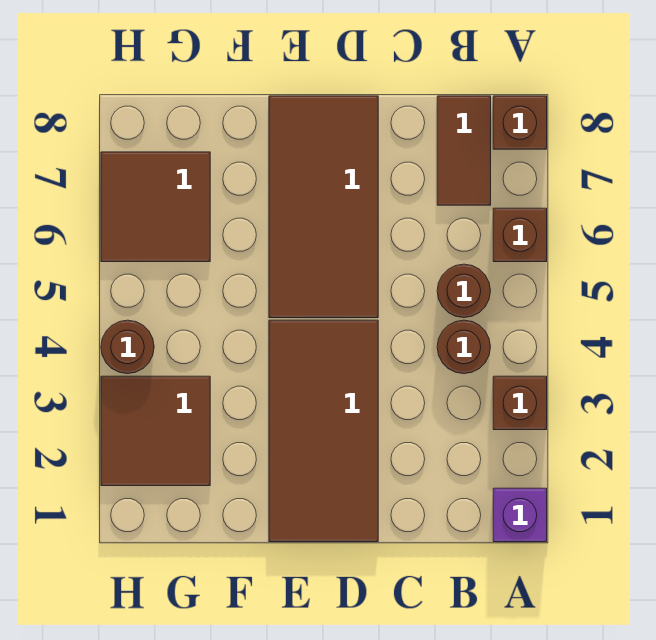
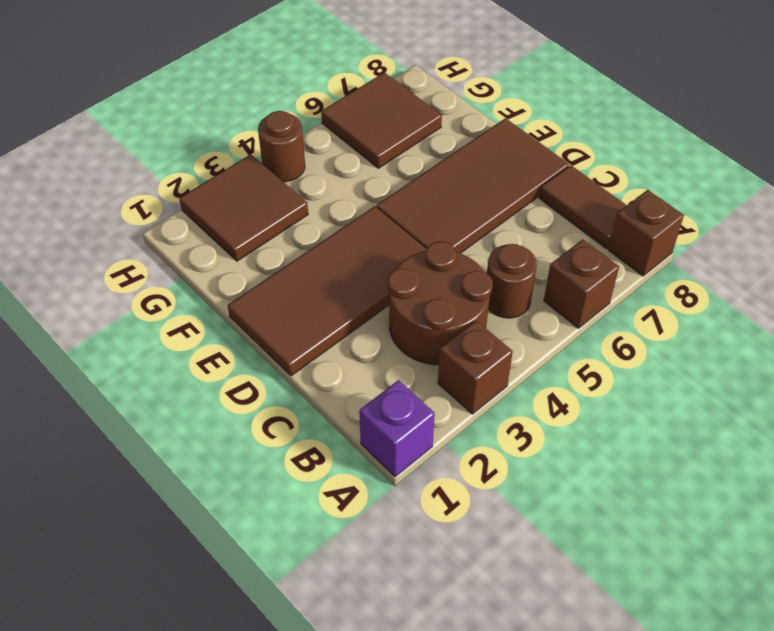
brown 1x1 round brick [437,320,490,374] -> brown 2x2 round brick [388,241,493,365]
brown 1x2 tile [437,96,491,205] -> brown 1x2 tile turned to [539,165,627,249]

